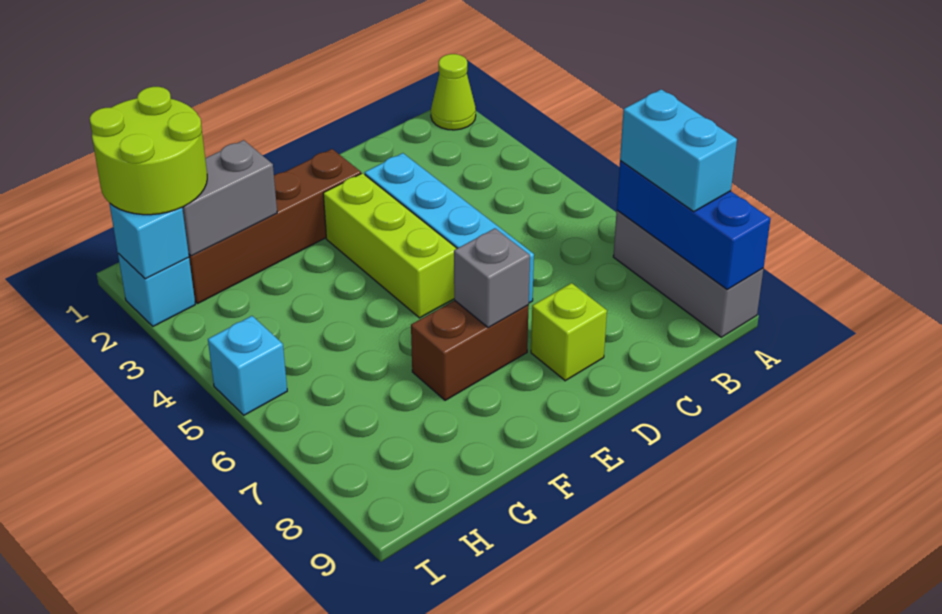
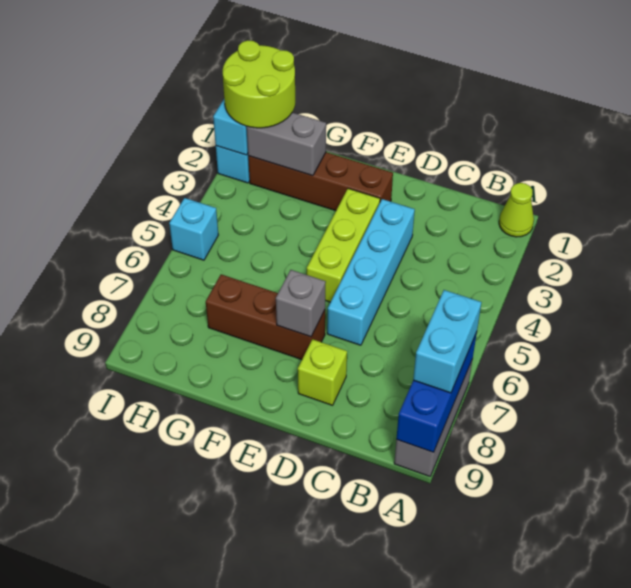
brown 1x2 brick [411,300,529,400] -> brown 1x3 brick [206,274,325,360]

